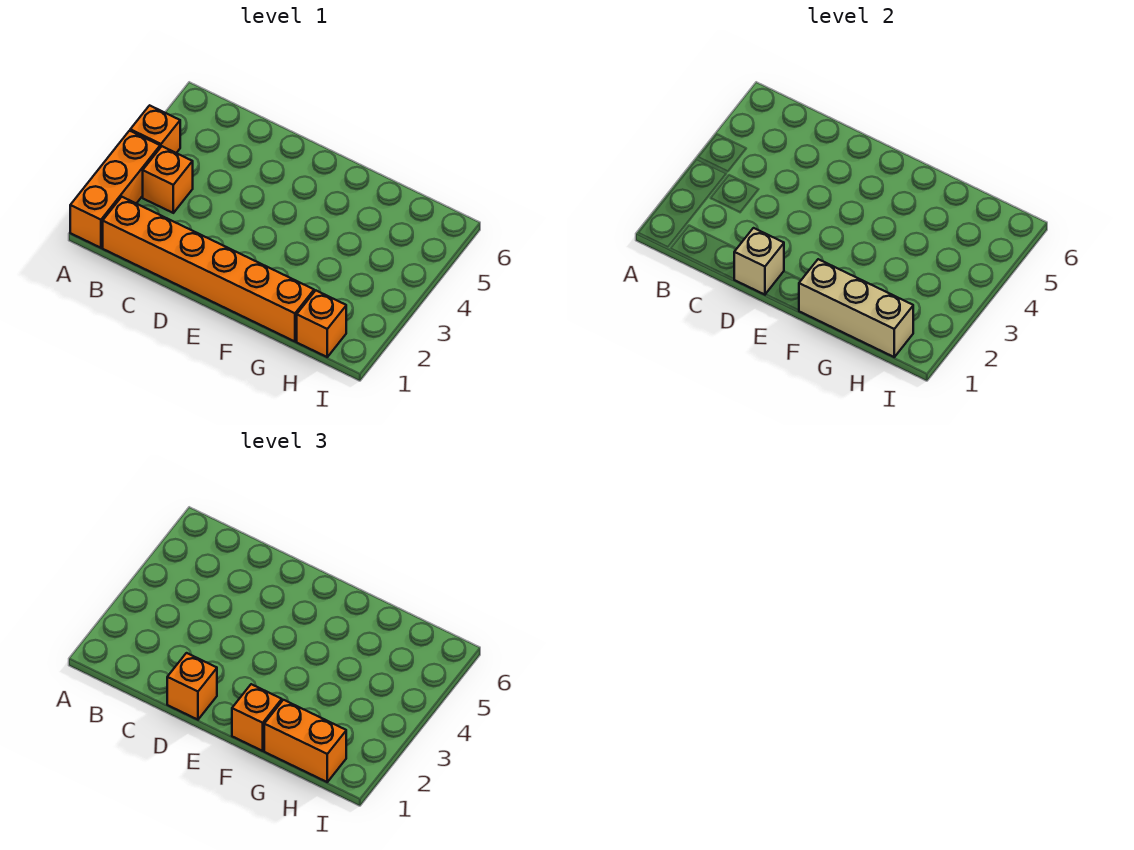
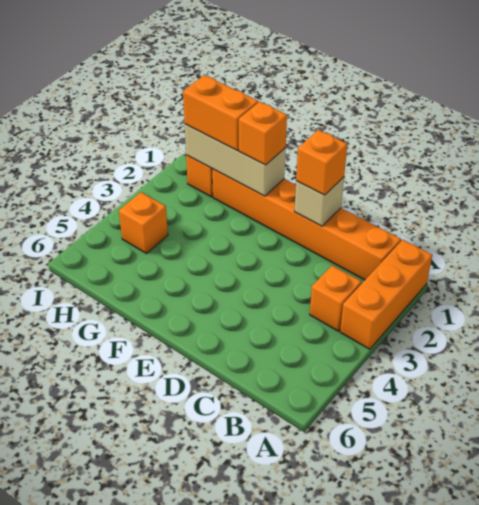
orange 1x1 brick [130,105,180,153] -> orange 1x1 brick moved to [119,192,168,254]

